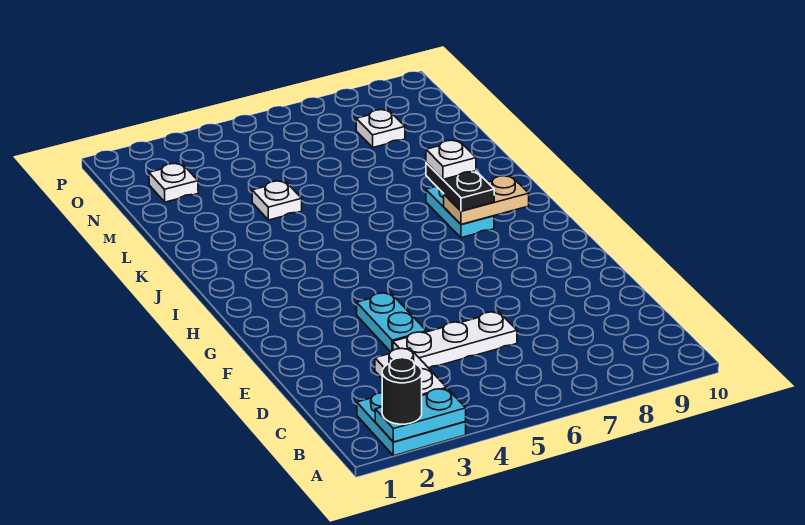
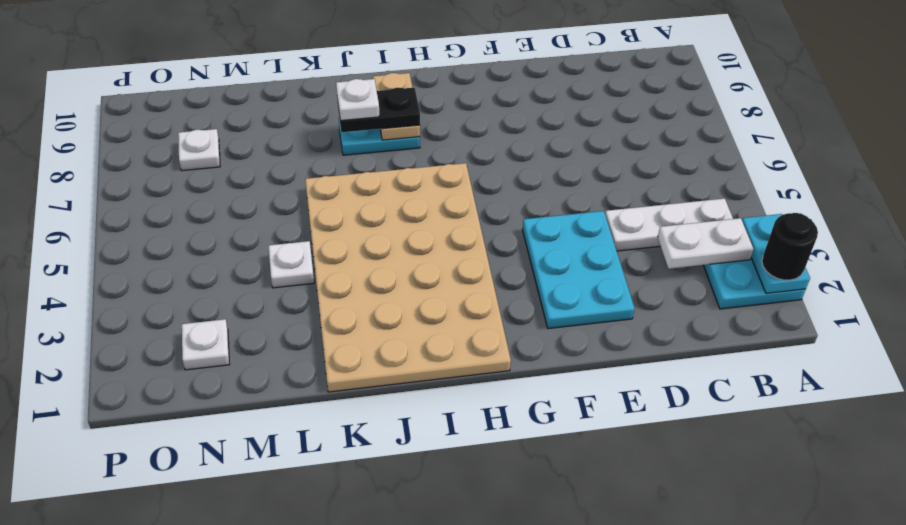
white 1x3 plate [393,312,517,368] -> white 1x3 plate turned to [605,198,733,251]
cyan 1x2 plate [357,293,426,352] -> cyan 2x3 plate [523,211,635,329]
none -> tan 4x6 plate [305,163,511,392]

